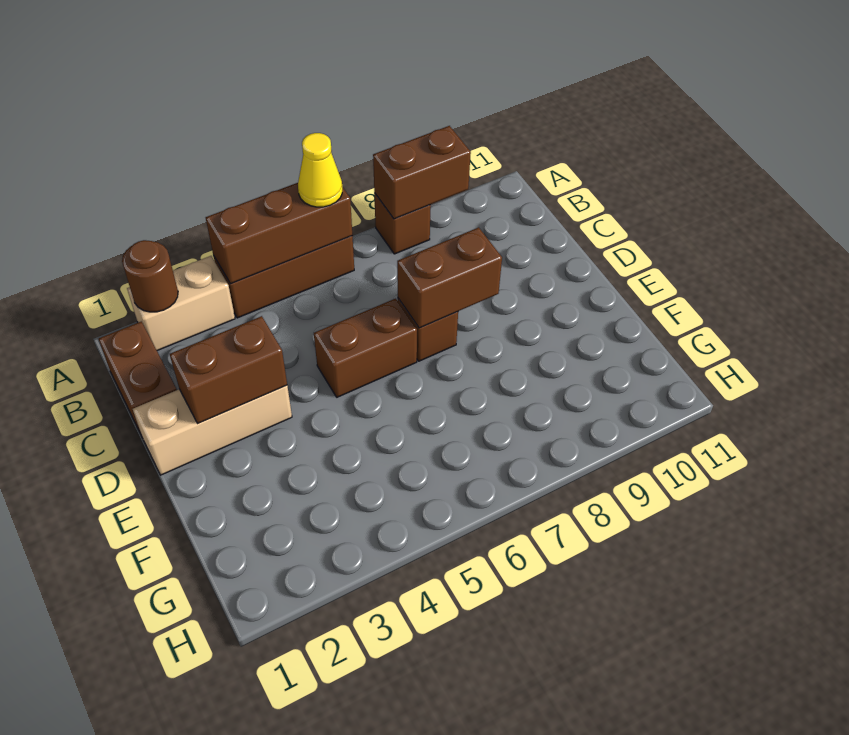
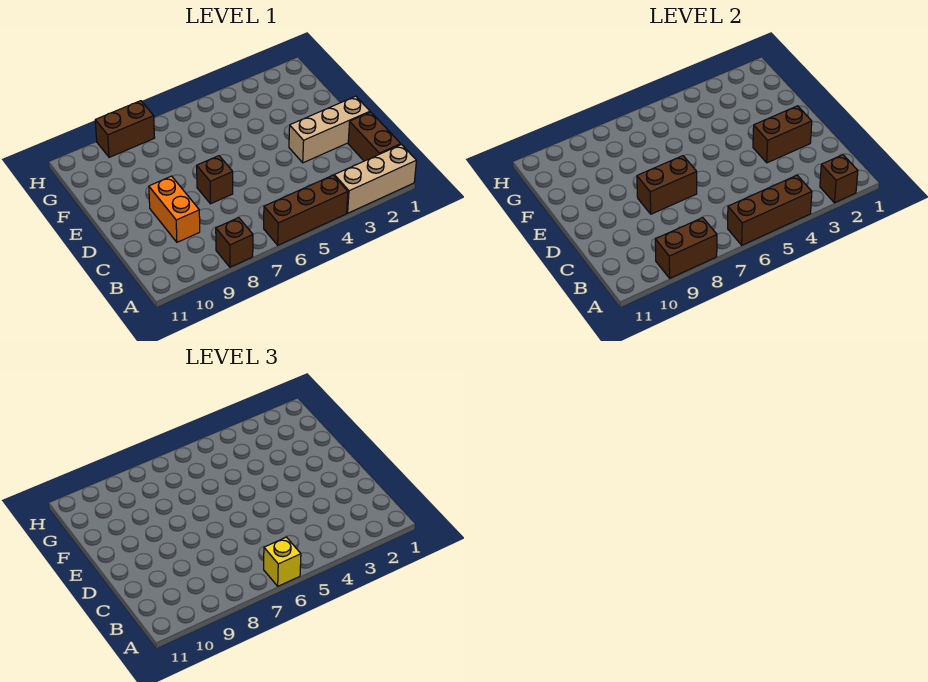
tan 1x2 brick [127,256,235,351] -> tan 1x3 brick [334,145,416,213]
brown 1x1 round brick [122,240,178,312] -> brown 1x1 brick [820,155,858,203]
yellow 1x1 cone [298,133,342,207] -> yellow 1x1 brick [264,537,301,586]
none -> orange 1x2 brick [149,176,200,242]
brown 1x2 brick [314,299,417,397] -> brown 1x2 brick moved to [95,101,155,157]

